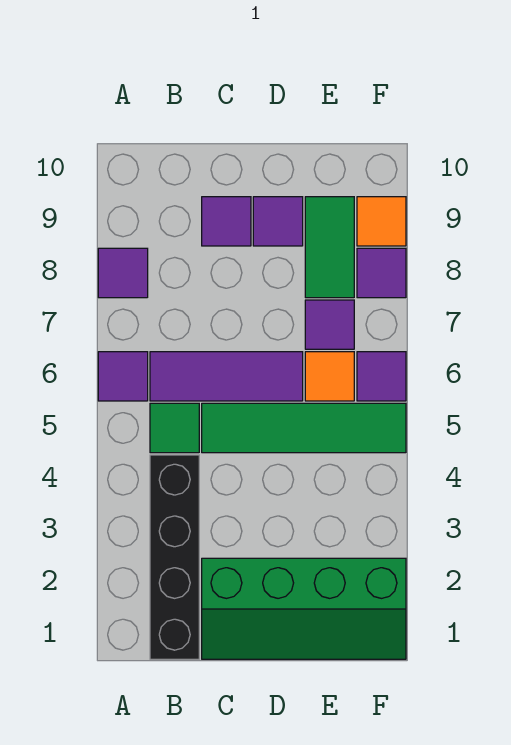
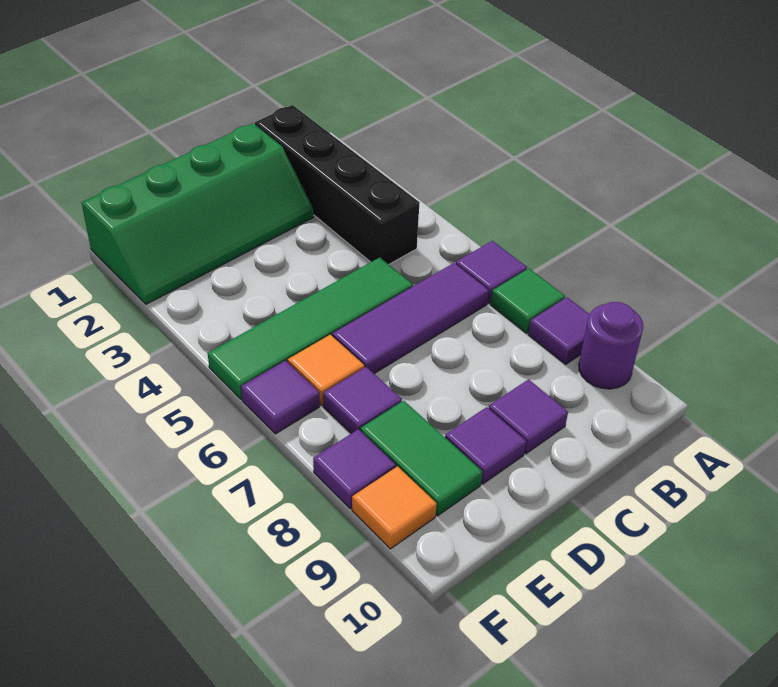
none -> purple 1x1 round brick [579,302,643,389]
green 1x1 tile [150,403,199,453] -> green 1x1 tile moved to [491,268,565,333]
green 2x4 slope [202,558,406,659] -> green 2x4 slope turned to [82,123,314,304]

